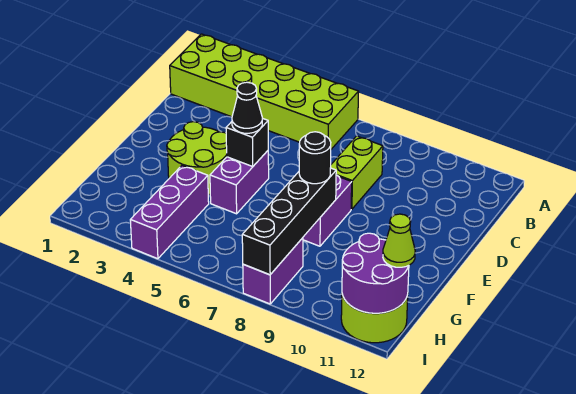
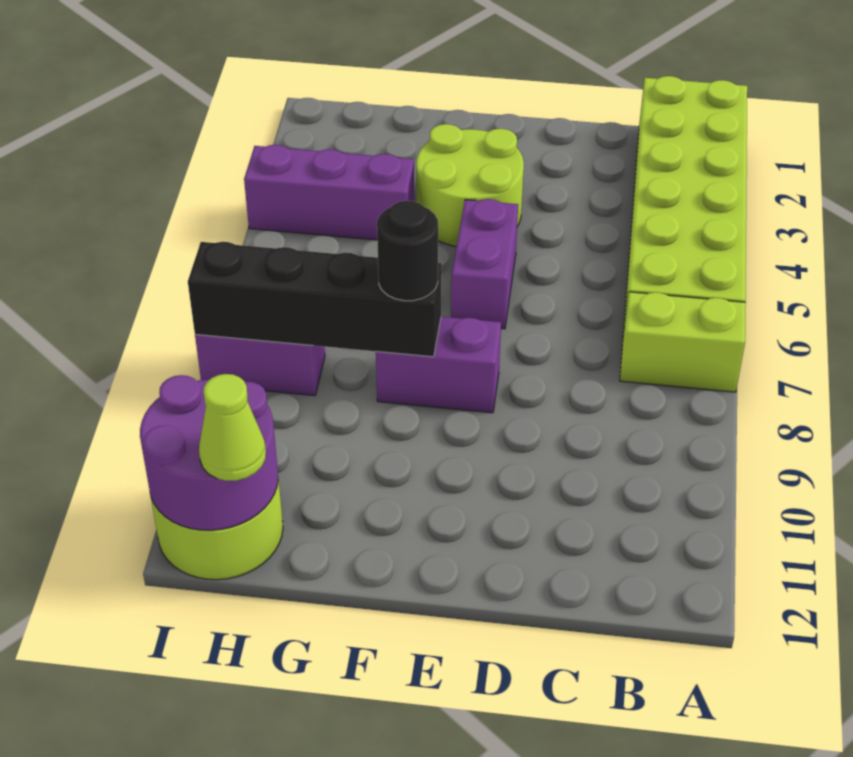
lime 1x2 brick [331,136,383,209] -> lime 1x2 brick moved to [620,292,746,392]
purple 1x2 brick [210,151,269,214] -> purple 1x2 brick turned to [451,199,518,329]
black 1x1 brick [226,118,268,166] -> none
black 1x1 cone [232,82,262,133] -> none

